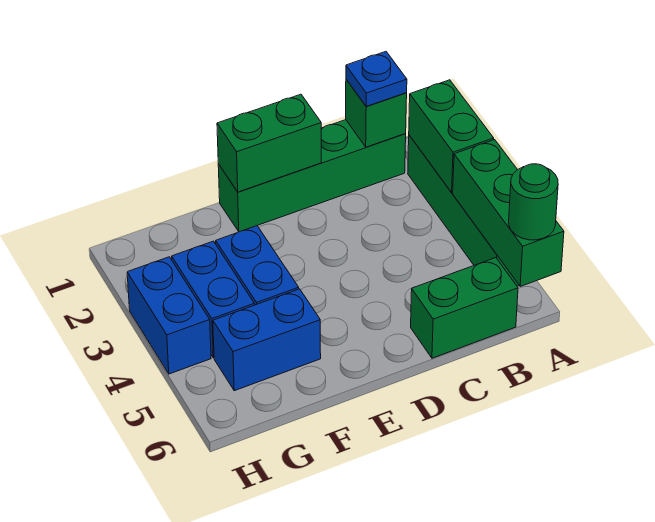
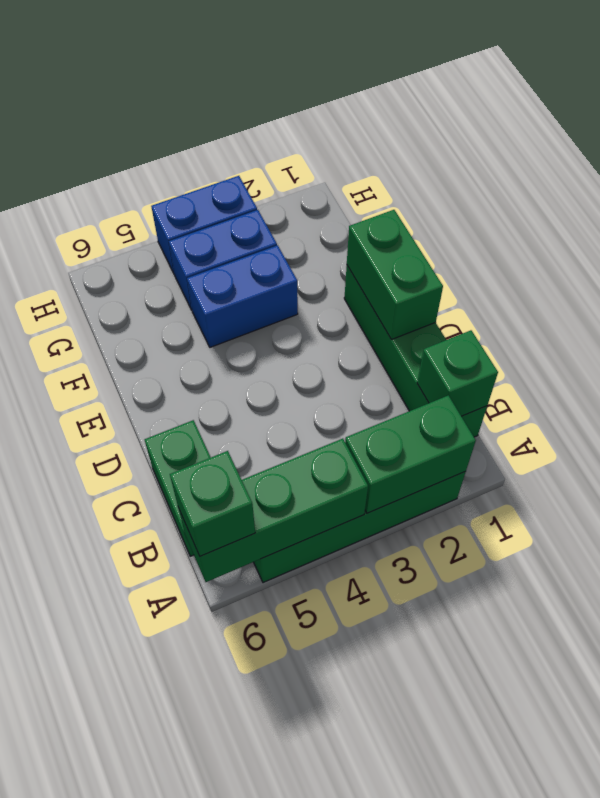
green 1x1 round brick [509,164,558,240] -> green 1x1 brick [170,451,255,556]
blue 1x1 plate [346,52,407,106] -> none
blue 1x2 brick [213,289,321,391] -> none

